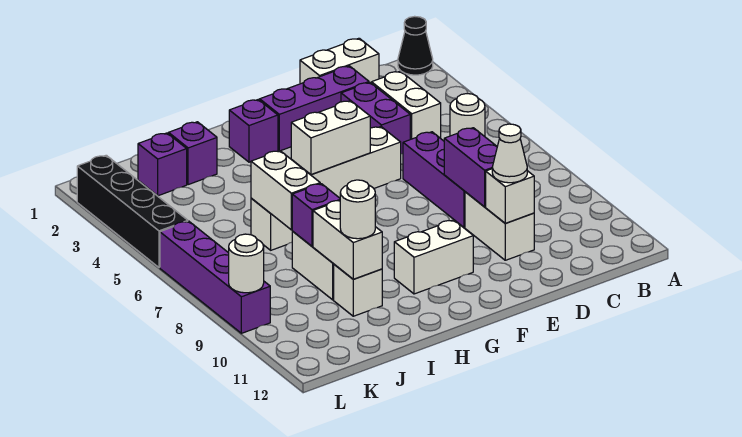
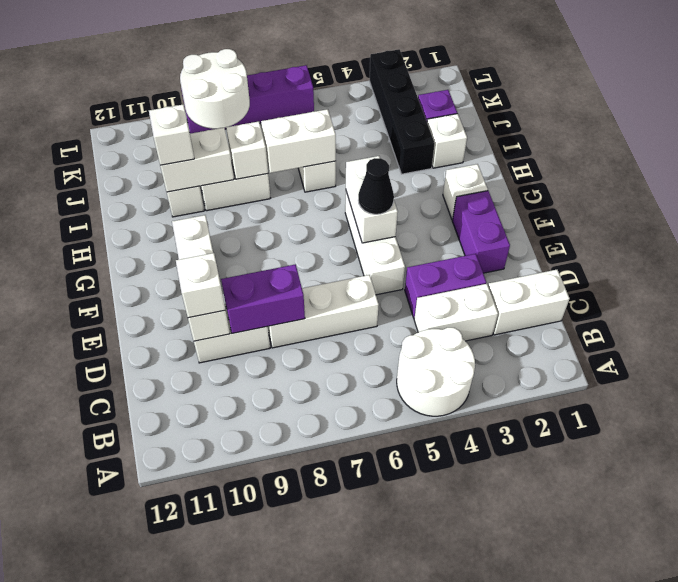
black 1x1 cone [398,16,433,75] -> black 1x1 cone moved to [358,158,394,214]
white 1x1 round brick [450,94,485,137] -> white 2x2 round brick [397,328,475,416]
white 1x2 brick [300,38,379,84] -> white 1x2 brick turned to [488,270,570,335]
purple 1x3 brick [260,66,369,151] -> purple 1x2 brick [452,191,510,273]
purple 1x3 brick [403,132,465,227] -> white 1x3 brick [268,275,379,348]
white 1x1 cone [492,124,527,183] -> white 1x1 brick [176,253,225,318]
purple 1x1 brick [229,100,278,162] -> white 1x1 brick [443,164,488,220]
purple 1x1 brick [168,122,217,185] -> white 1x1 brick [427,114,467,168]
purple 1x1 brick [292,184,340,246] -> white 1x1 brick [226,121,268,179]
white 1x1 round brick [340,180,375,239] -> white 1x1 brick [149,105,194,165]
black 1x4 brick [77,155,188,267] -> black 1x4 brick turned to [370,49,435,174]
white 1x1 round brick [229,234,264,293] -> white 2x2 round brick [180,49,250,129]

